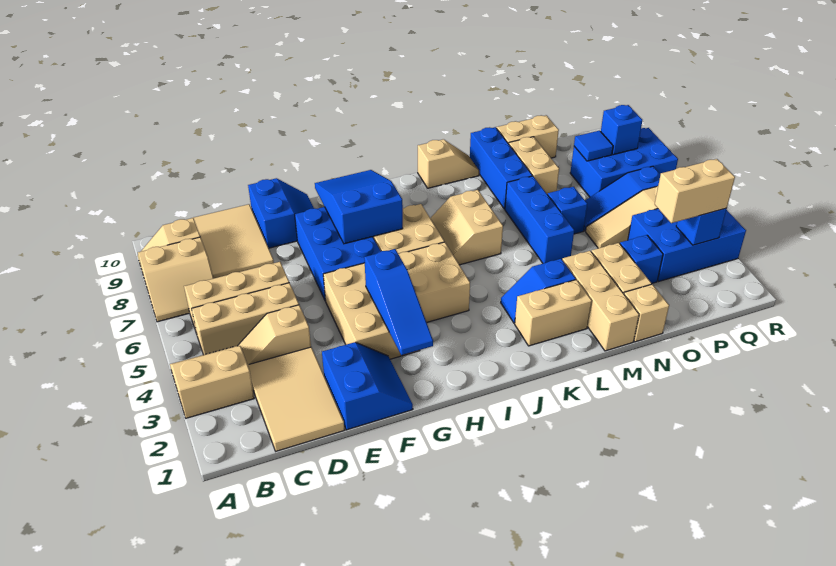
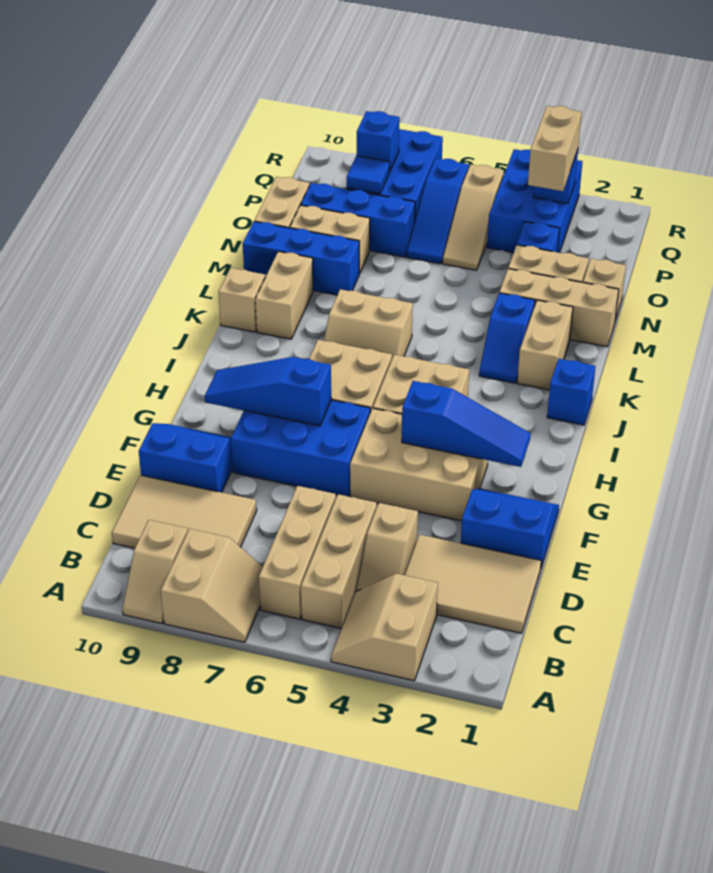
blue 2x3 slope [315,170,403,244] -> blue 1x3 slope [205,357,331,426]
none -> tan 1x2 brick [255,251,313,339]
blue 1x3 brick [505,176,574,263] -> blue 1x3 brick moved to [301,183,415,257]
blue 1x1 brick [548,187,587,234] -> blue 1x1 brick moved to [547,359,595,425]

